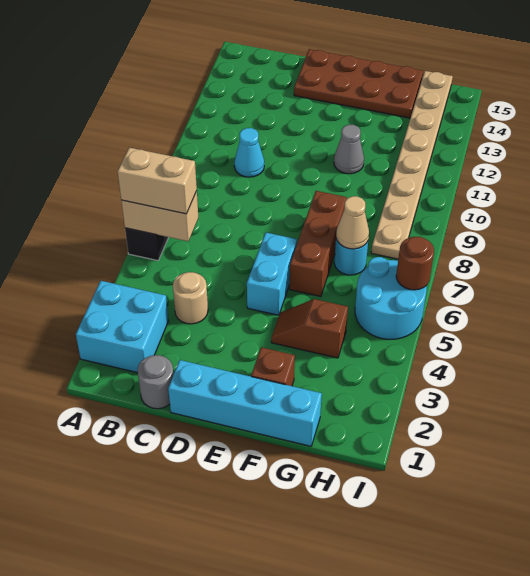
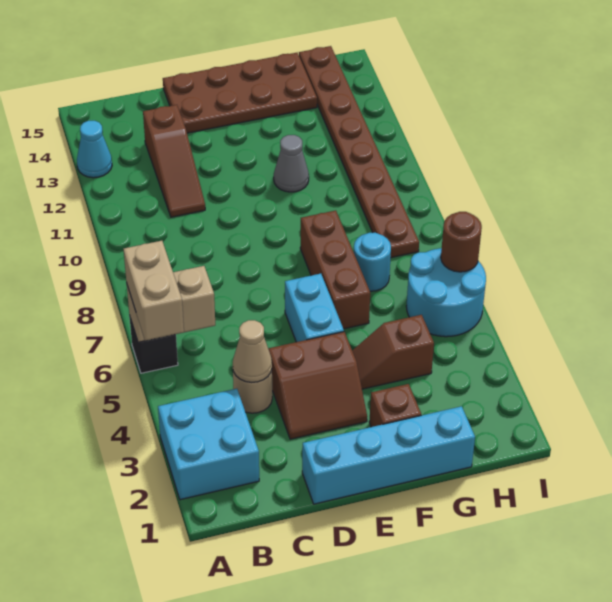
tan 1x2 brick [118,148,197,214] -> tan 1x2 brick turned to [124,241,184,341]
grey 1x1 round brick [138,355,174,409] -> none
cyan 1x1 cone [234,128,264,177] -> cyan 1x1 cone moved to [77,121,112,178]
none -> brown 1x3 slope [143,105,205,217]
none -> brown 2x2 slope [268,332,367,439]
tan 1x1 cone [336,196,369,249] -> tan 1x1 cone moved to [233,320,272,383]
tan 1x8 plate [371,71,453,259] -> brown 1x8 plate [299,46,419,258]

